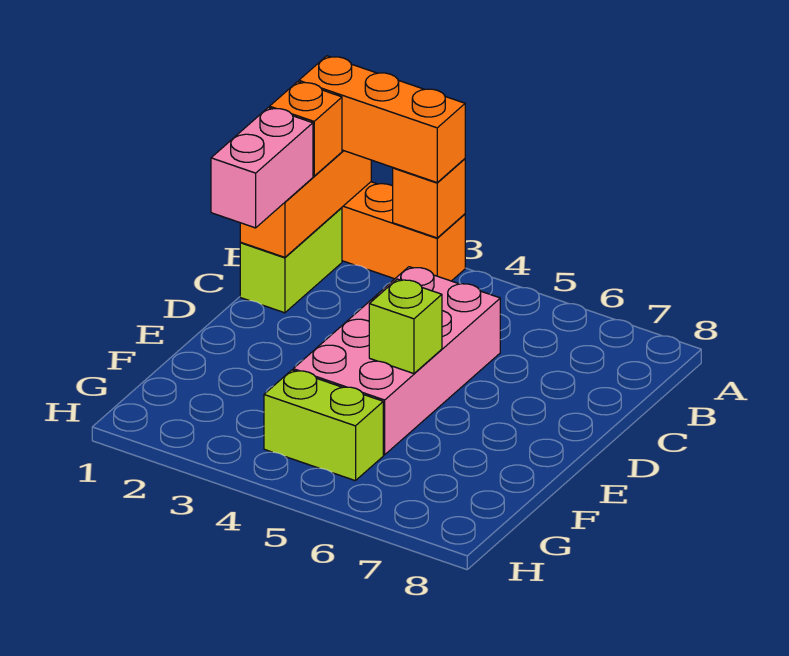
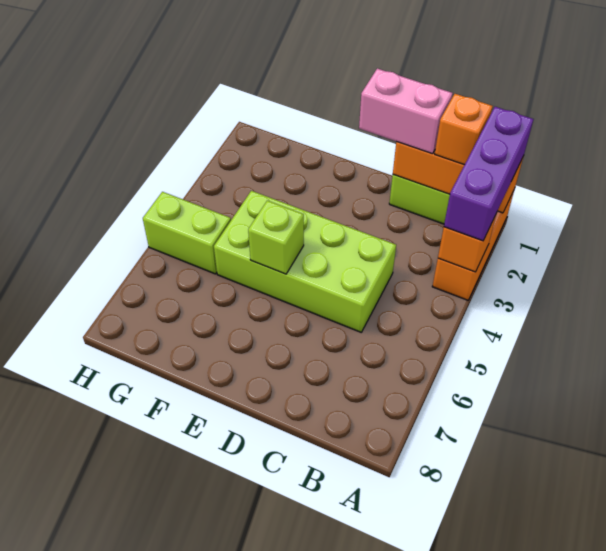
orange 1x3 brick [299,56,465,182] -> purple 1x3 brick [444,107,534,241]
pink 2x4 brick [293,267,500,455] -> lime 2x4 brick [214,191,396,332]
lime 1x2 brick [264,370,383,481] -> lime 1x2 brick turned to [143,192,231,274]

